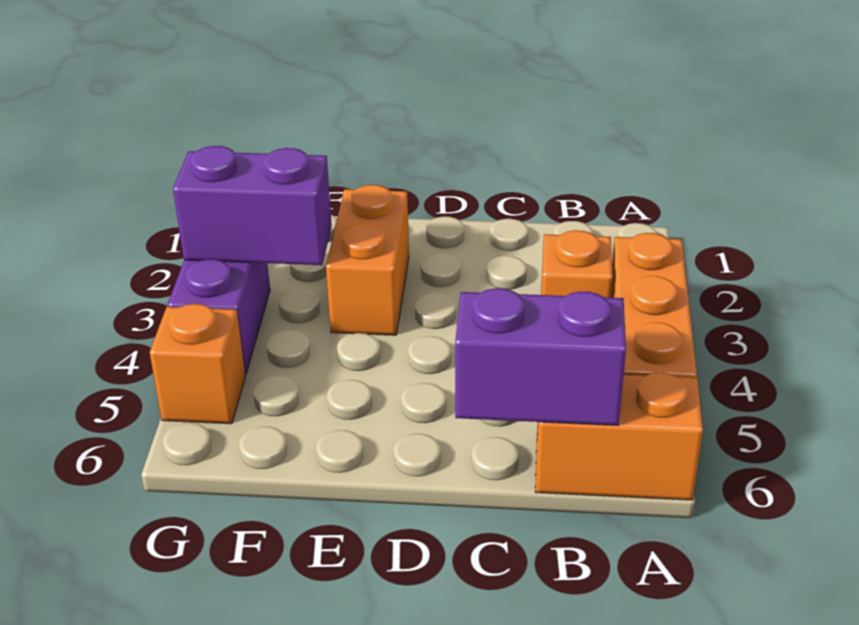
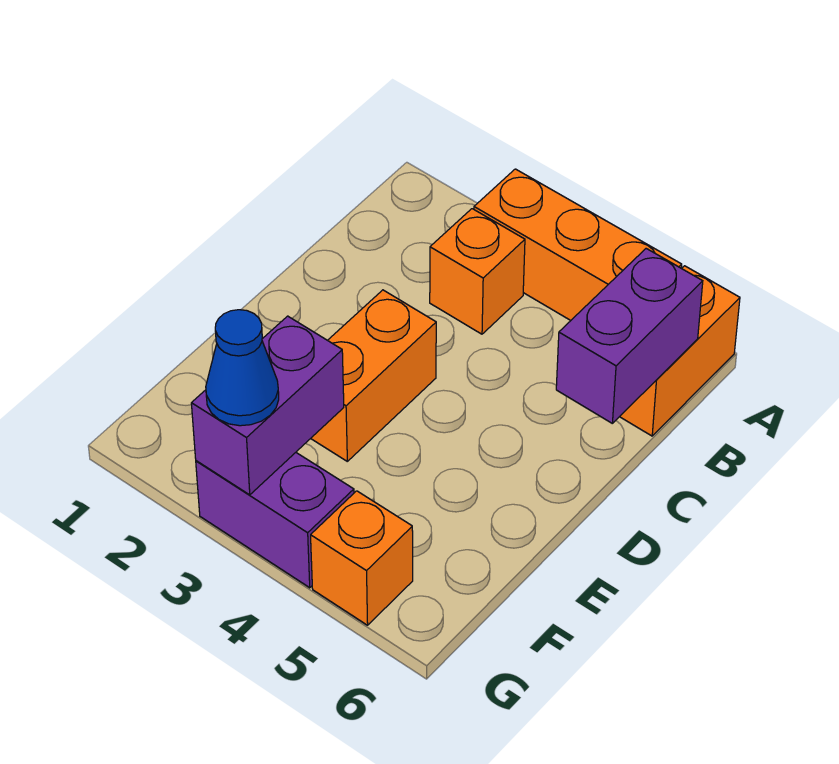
orange 1x2 brick [326,185,409,335] -> orange 1x2 brick turned to [311,290,436,461]
none -> blue 1x1 cone [206,310,279,426]

